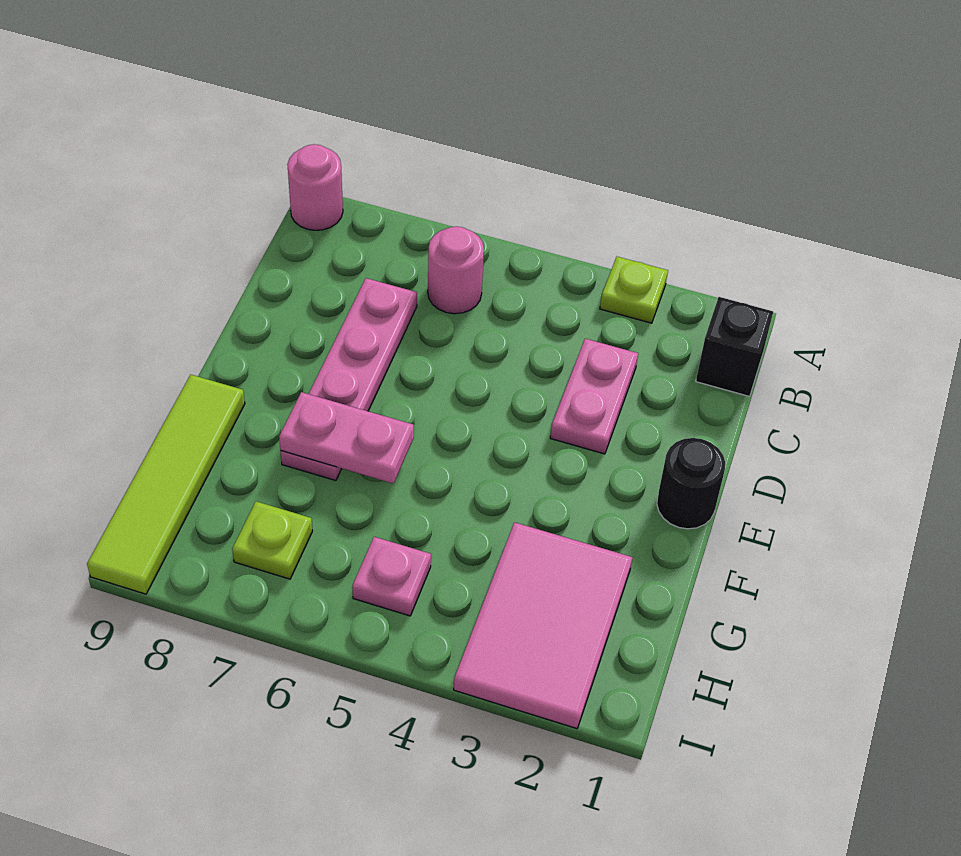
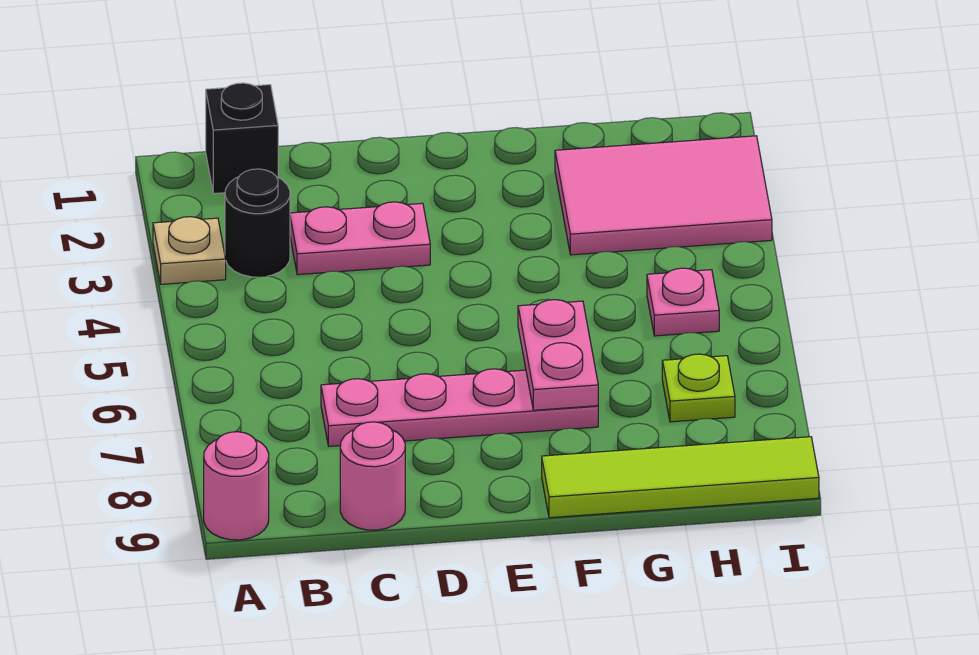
lime 1x1 plate [600,257,668,323] -> tan 1x1 plate [153,217,226,284]
pink 1x1 round brick [428,226,484,314] -> pink 1x1 round brick moved to [340,422,405,530]
black 1x1 round brick [657,438,725,529] -> black 1x1 round brick moved to [225,169,290,277]

